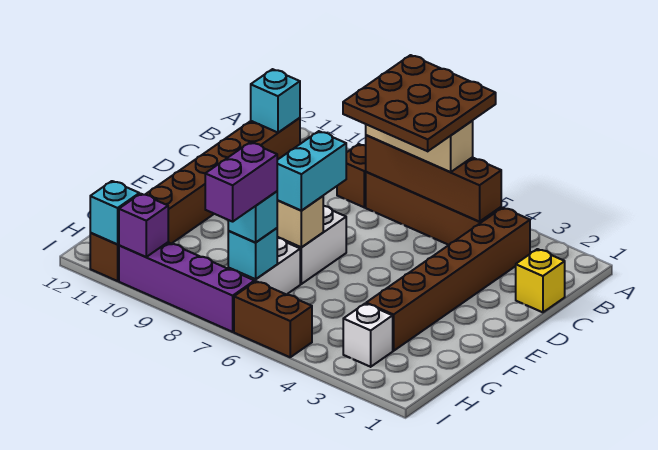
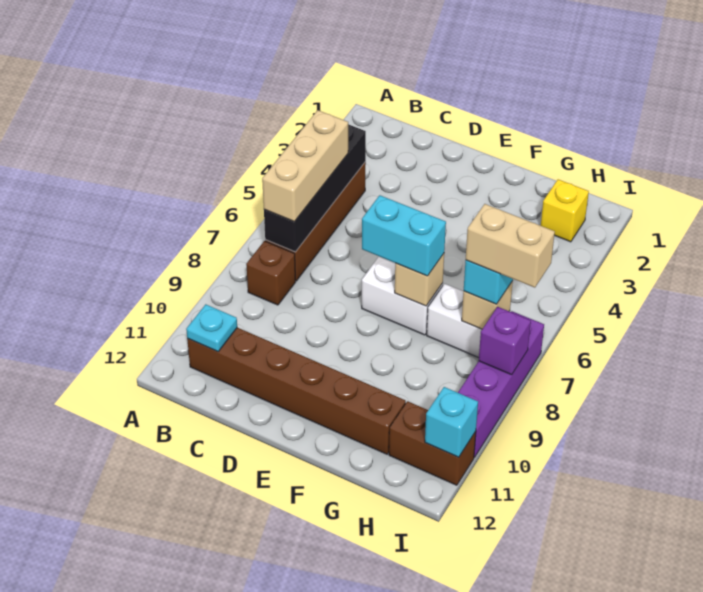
brown 3x3 plate [343,55,496,151] -> none
brown 1x6 brick [366,208,530,351] -> none
brown 1x4 brick [366,135,501,222] -> black 1x4 brick [264,124,366,252]
cyan 1x1 brick [251,69,300,133] -> cyan 1x1 plate [186,304,237,352]
yellow 1x1 brick [516,249,565,312] -> yellow 1x1 brick moved to [541,179,589,242]
white 1x1 brick [343,303,393,367] -> none
cyan 1x1 brick [228,228,278,279] -> tan 1x1 brick [462,281,513,329]
purple 1x2 brick [205,142,277,222] -> tan 1x2 brick [466,204,555,288]
brown 1x2 brick [234,281,312,357] -> none
purple 1x1 brick [119,194,168,257] -> purple 1x1 brick moved to [479,307,531,375]

